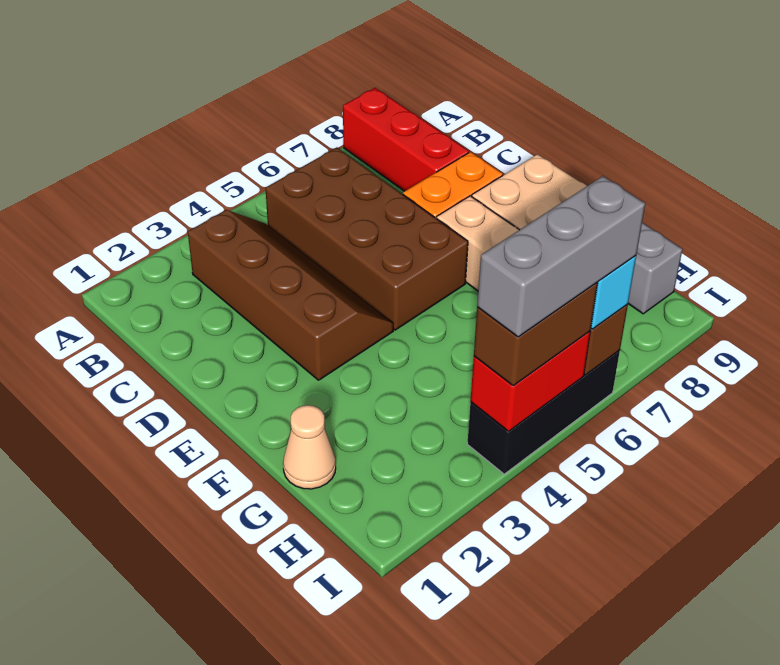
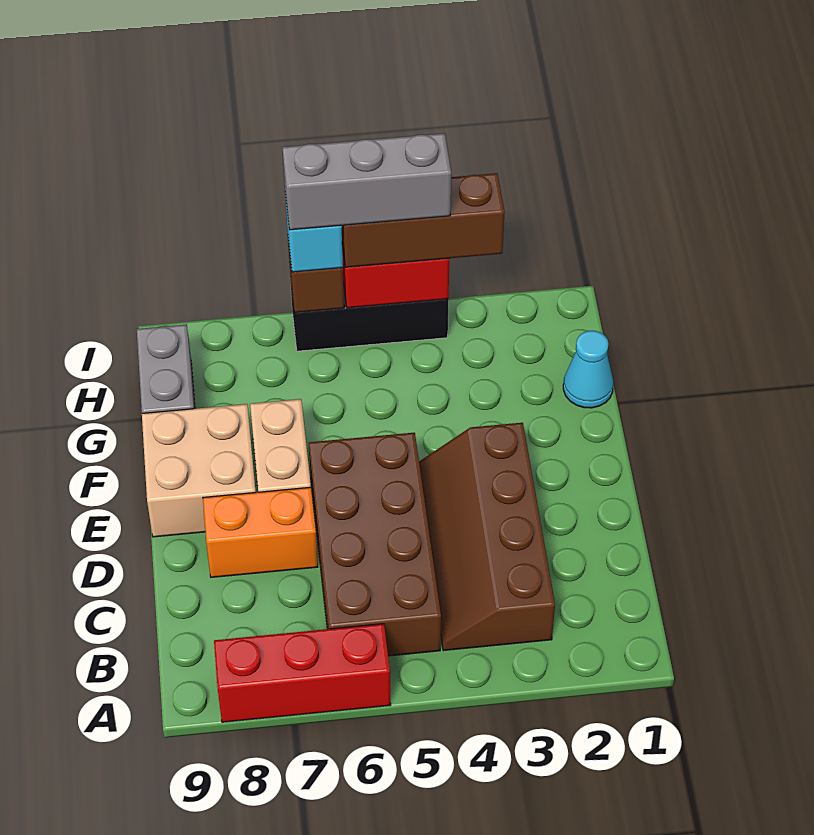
red 1x3 brick [343,88,469,191] -> red 1x3 brick turned to [214,624,391,722]
tan 1x1 cone [283,405,336,489] -> cyan 1x1 cone [563,331,613,408]
brown 1x2 brick [474,282,598,386] -> brown 1x3 brick [341,173,504,267]

